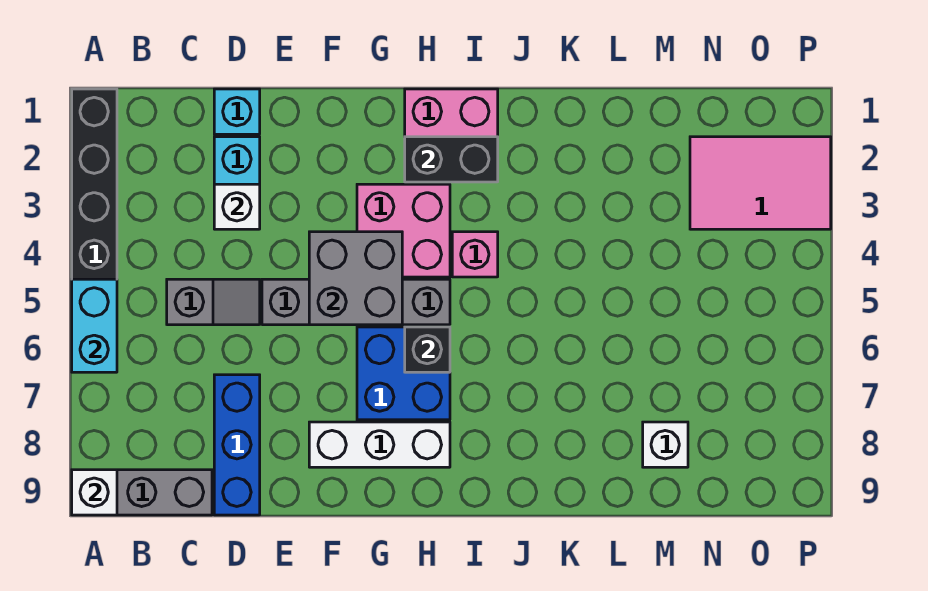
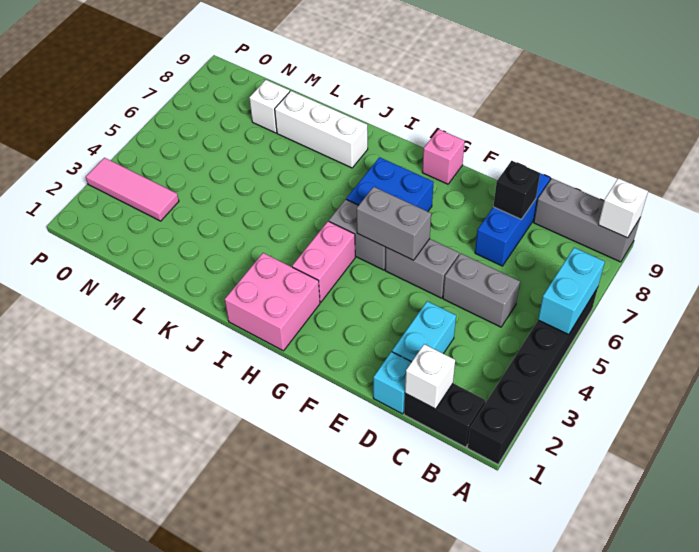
grey 1x2 slope [167,279,260,325] -> grey 1x2 brick [443,253,520,327]
white 1x1 brick [214,184,260,229] -> white 1x1 brick moved to [405,344,455,409]
grey 2x2 brick [309,232,402,325] -> grey 1x2 brick [357,187,431,260]
white 1x3 brick [309,422,450,467] -> white 1x3 brick moved to [275,91,368,168]
pink 2x2 brick [357,184,450,277] -> pink 1x2 brick [292,221,355,302]
black 1x2 brick [405,137,498,182] -> black 1x2 brick moved to [404,383,485,447]
black 1x1 brick [405,327,450,372] -> black 1x1 brick moved to [493,161,540,219]
pink 1x1 brick [452,232,498,277] -> pink 1x1 brick moved to [422,129,465,184]
pink 2x3 tile [690,137,831,229] -> pink 1x3 tile [86,158,179,221]

